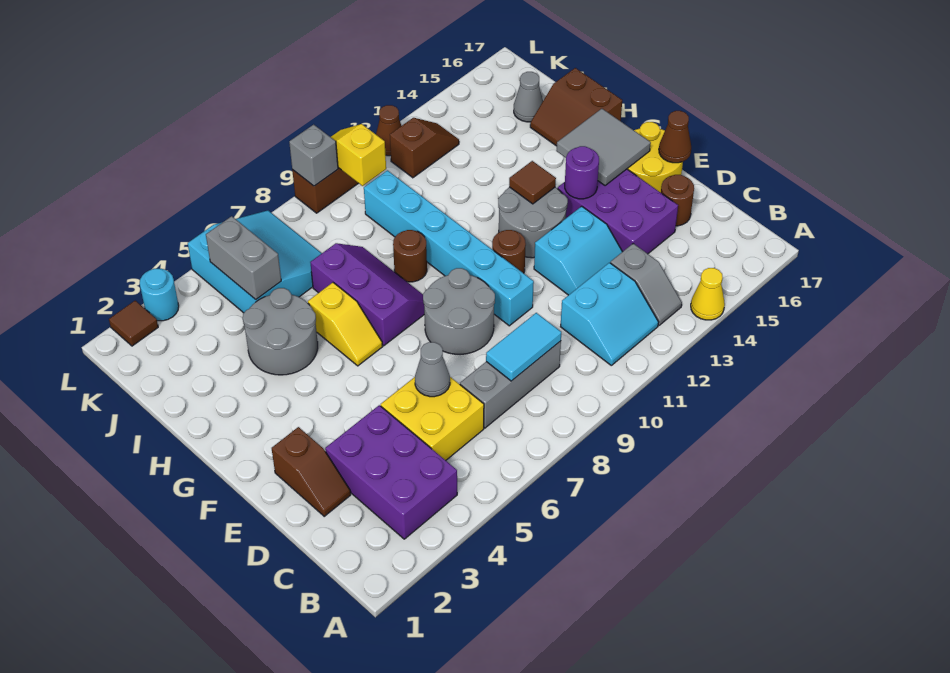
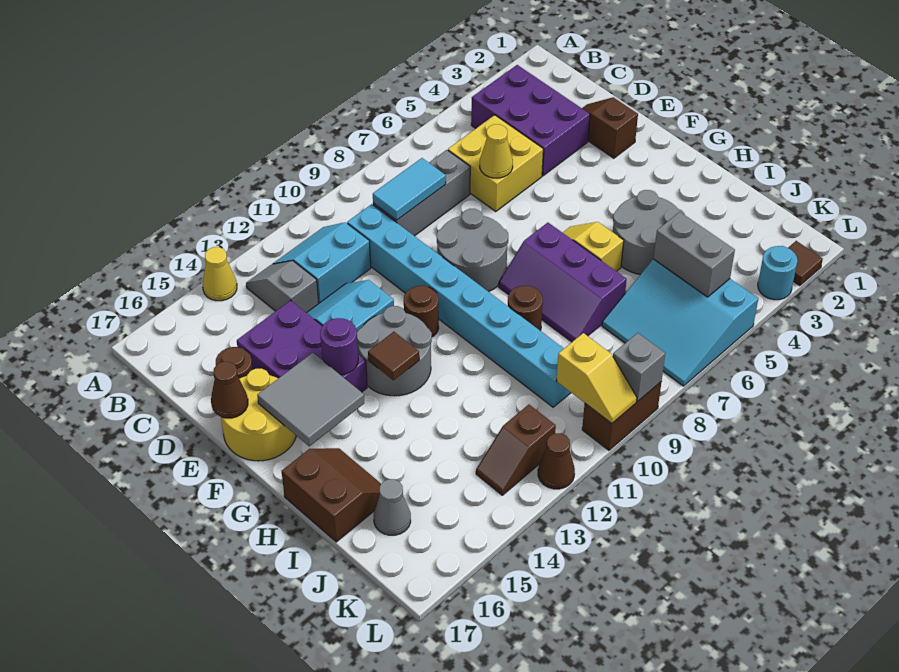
grey 1x1 cone [415,342,450,397] -> yellow 1x1 cone [480,124,513,178]
cyan 1x6 brick [364,170,534,326] -> cyan 1x8 brick [347,204,571,407]

